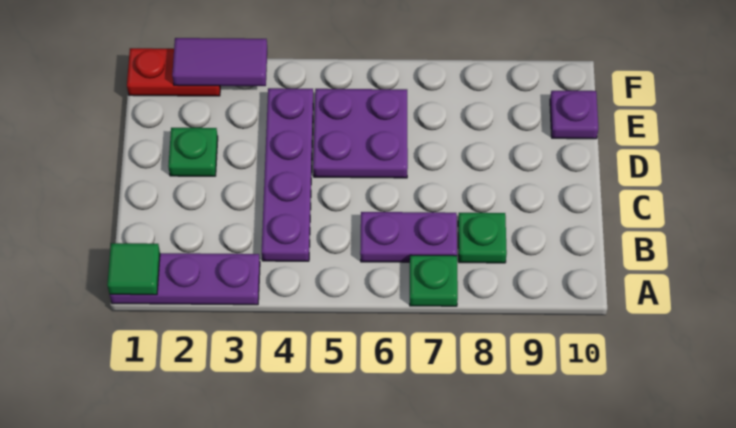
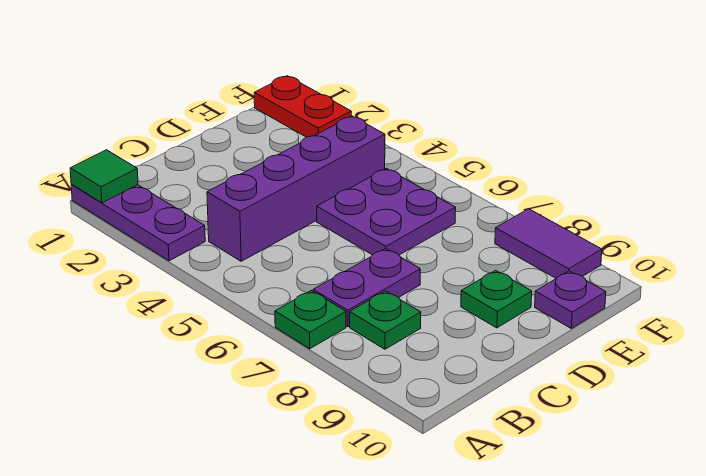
purple 1x4 plate [262,88,313,261] -> purple 1x4 brick [207,116,385,261]
purple 1x2 plate [360,212,457,262] -> purple 1x2 plate turned to [313,249,420,327]
green 1x1 plate [168,128,218,176] -> green 1x1 plate moved to [461,270,532,328]
purple 1x2 tile [172,38,267,86] -> purple 1x2 tile moved to [495,209,602,278]

